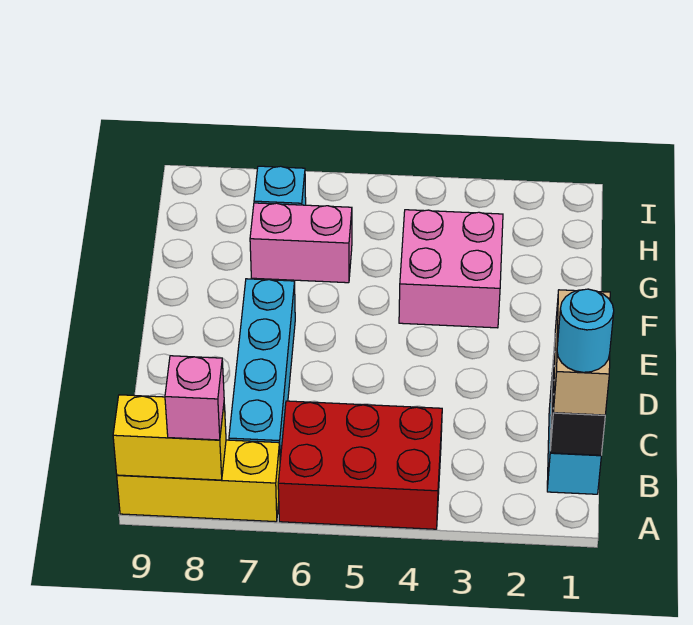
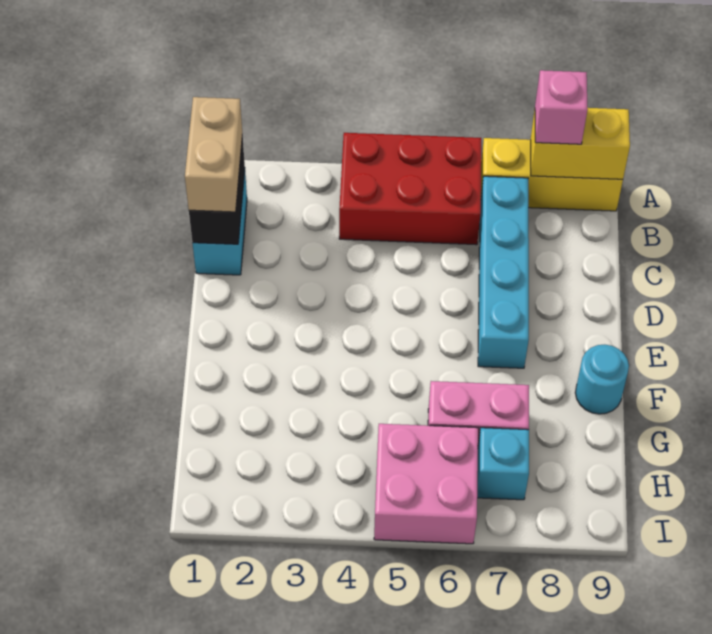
cyan 1x1 round brick [557,289,614,372] -> cyan 1x1 round brick moved to [575,345,629,414]
pink 2x2 brick [399,210,503,328] -> pink 2x2 brick moved to [374,424,478,544]

